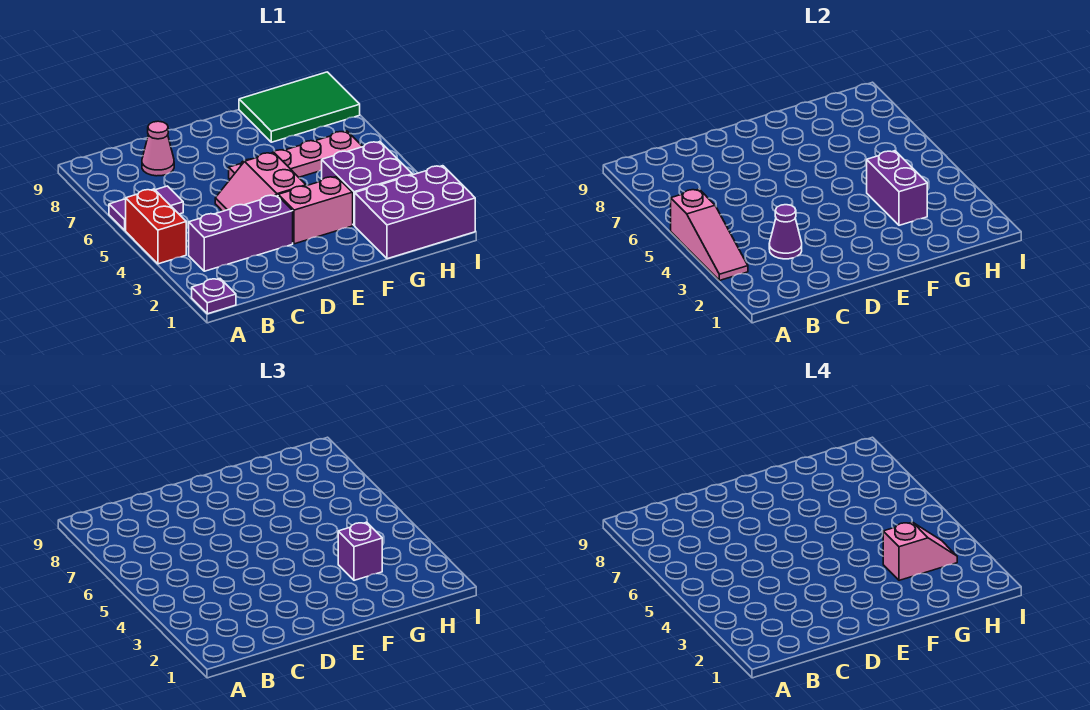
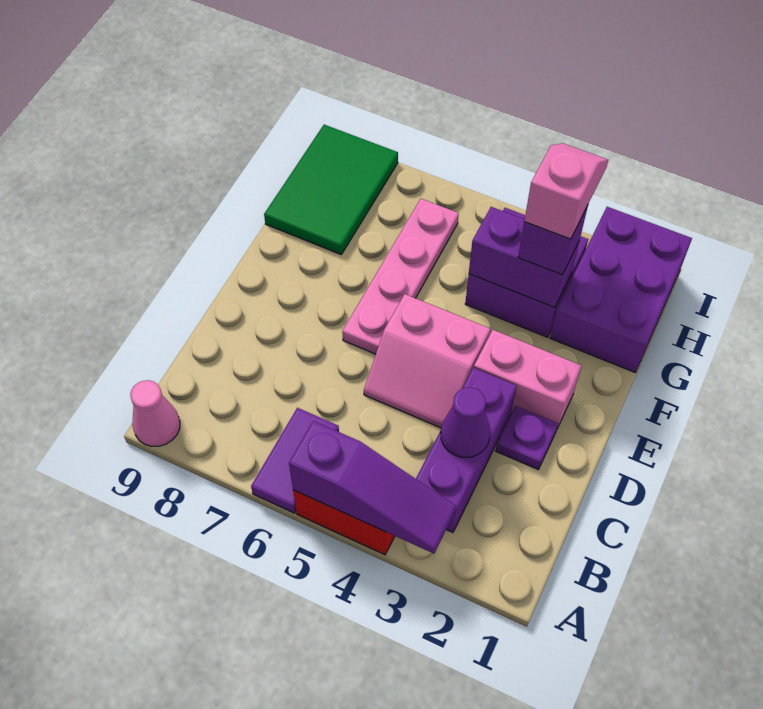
purple 1x1 plate [192,279,236,314] -> purple 1x1 plate moved to [495,406,558,470]
pink 1x3 slope [671,189,748,281] -> purple 1x3 slope [289,421,456,554]
pink 1x1 cone [142,121,174,176] -> pink 1x1 cone moved to [130,380,180,446]
pink 1x2 brick [278,177,353,244] -> pink 1x2 brick turned to [474,330,581,428]

